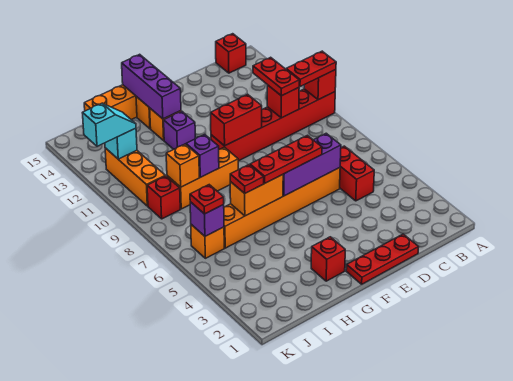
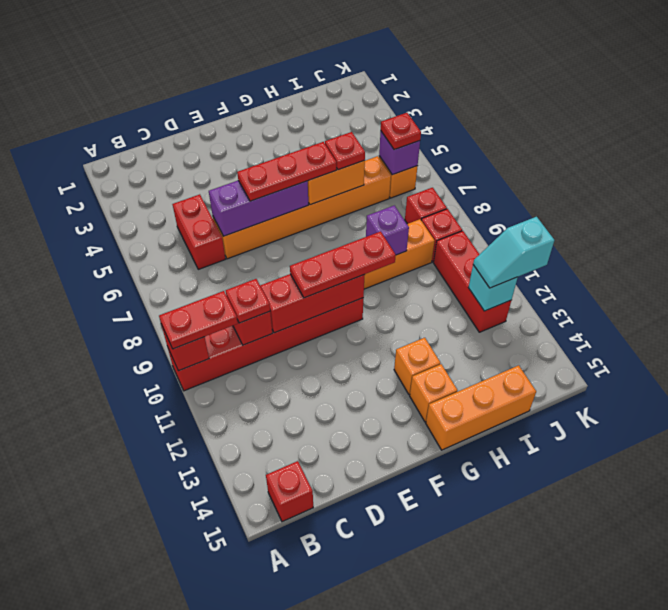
red 1x2 plate [253,57,299,96] -> red 1x1 plate [226,279,270,323]
red 1x3 plate [346,234,419,284] -> red 1x3 plate moved to [290,231,396,298]
red 1x2 brick [211,94,262,146] -> red 1x3 brick [260,274,365,333]
red 1x1 brick [311,237,345,281] -> red 1x1 brick moved to [405,188,447,224]
purple 1x1 brick [164,111,195,149] -> none
purple 1x3 brick [122,54,181,119] -> none
orange 1x1 brick [166,144,199,187] -> none
orange 1x3 brick [105,148,165,206] -> red 1x3 brick [434,231,511,332]

